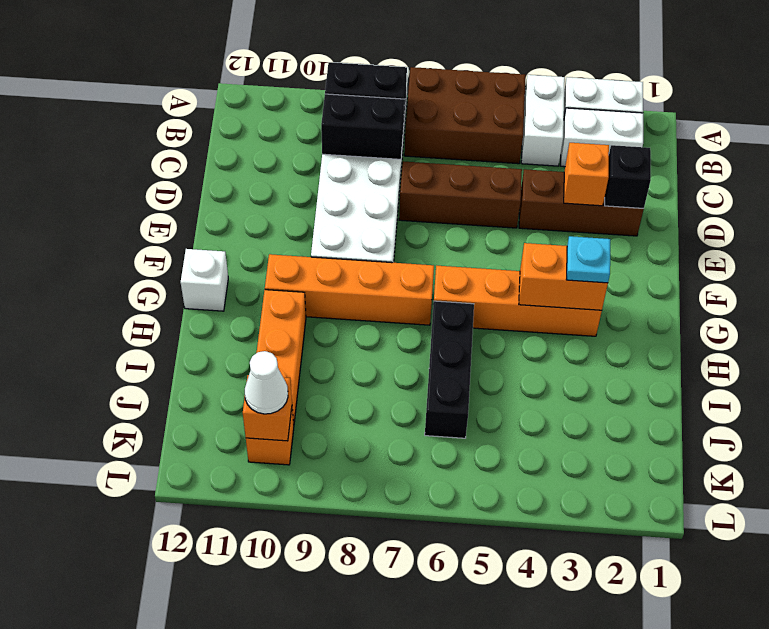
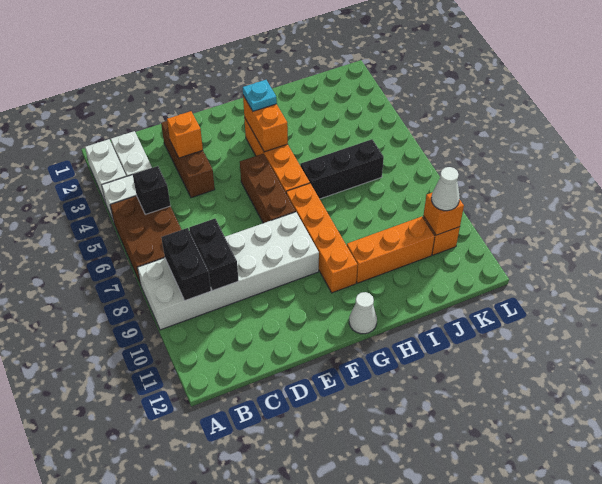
black 1x1 brick [605,145,651,209] -> black 1x1 brick moved to [133,166,170,214]
brown 1x3 brick [399,161,522,228] -> brown 1x3 brick moved to [240,154,296,223]
white 1x1 brick [181,249,228,311] -> white 1x1 cone [349,292,377,334]

